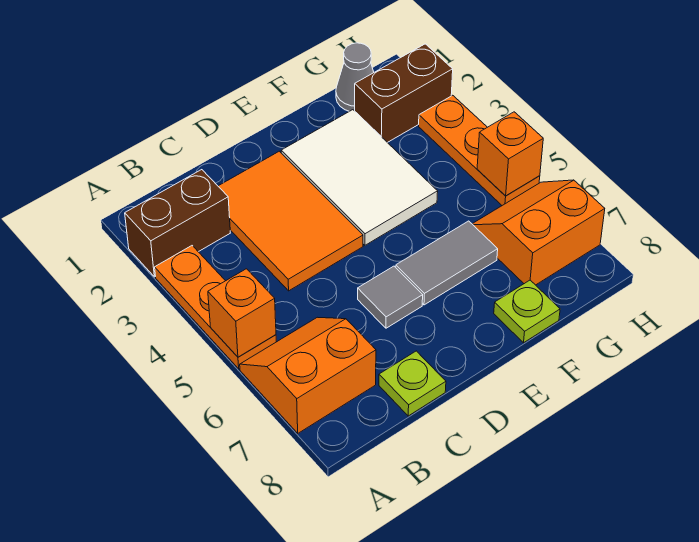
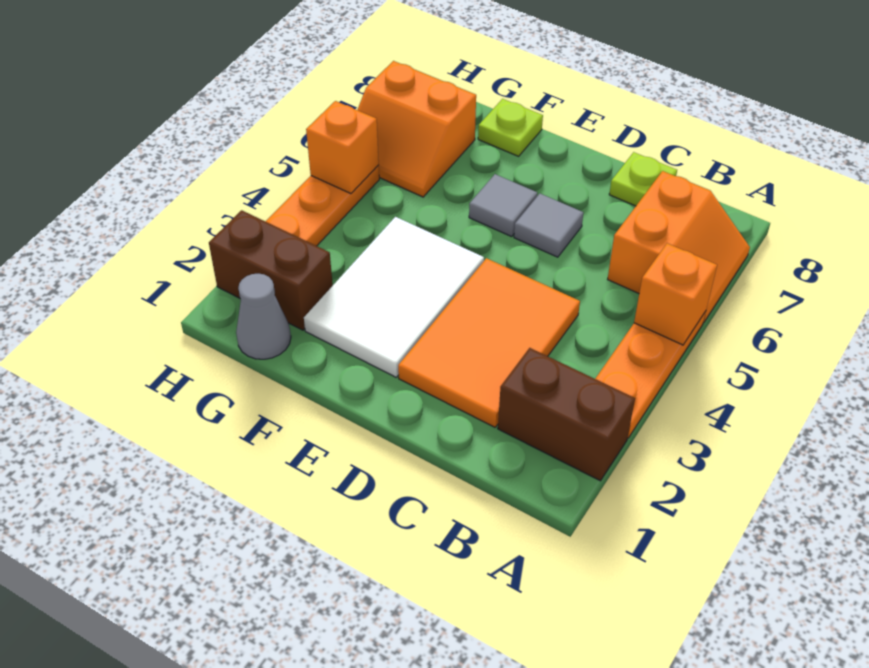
orange 2x2 slope [240,317,376,433] -> orange 2x2 slope turned to [608,171,750,323]
grey 1x2 tile [396,221,498,305] -> grey 1x1 tile [469,174,537,237]

